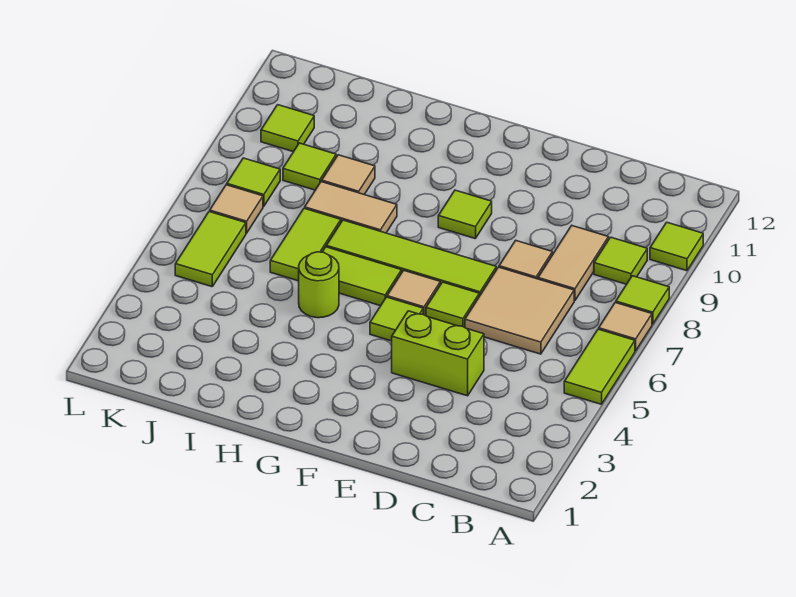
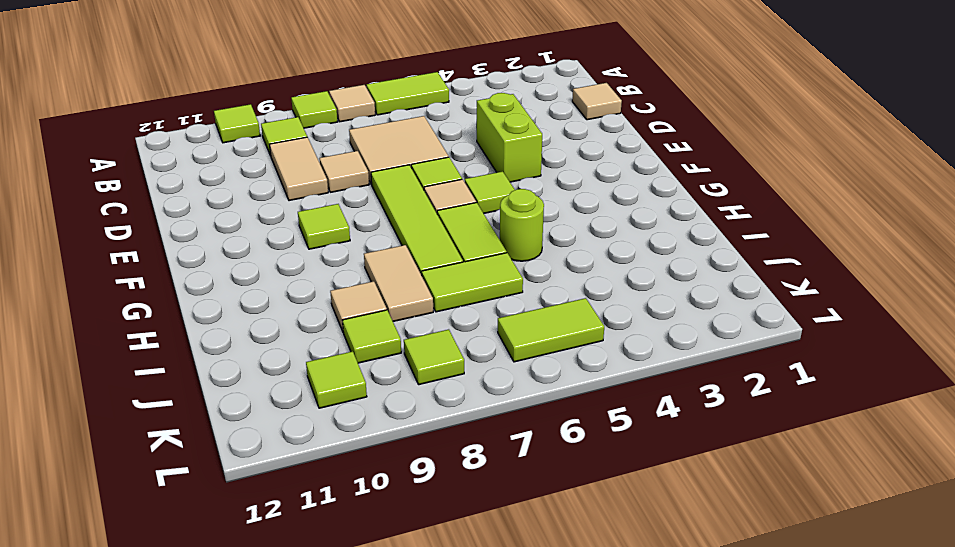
tan 1x2 tile [538,226,609,301] -> tan 1x2 tile turned to [269,137,328,201]
tan 1x1 tile [210,185,263,233] -> tan 1x1 tile moved to [572,83,622,120]

